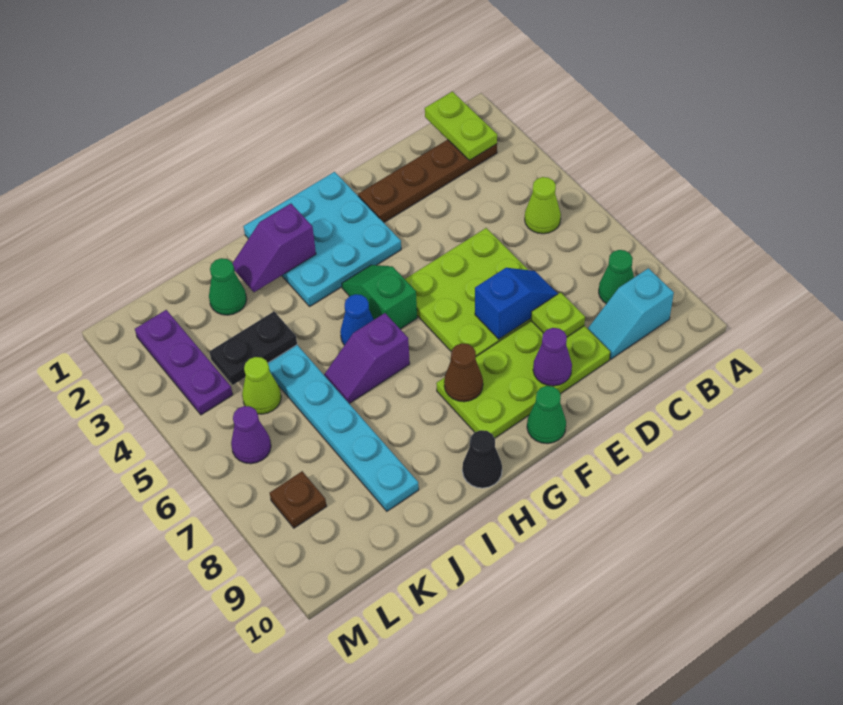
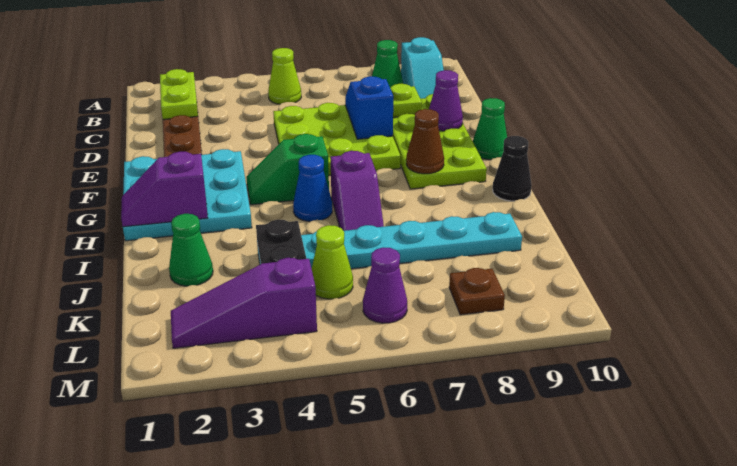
lime 1x2 plate [425,92,497,160] -> lime 1x2 plate turned to [160,69,198,119]
purple 1x2 slope [232,204,316,292] -> purple 1x2 slope turned to [121,152,208,227]
purple 1x3 plate [135,310,233,415] -> purple 1x3 slope [171,258,317,348]

